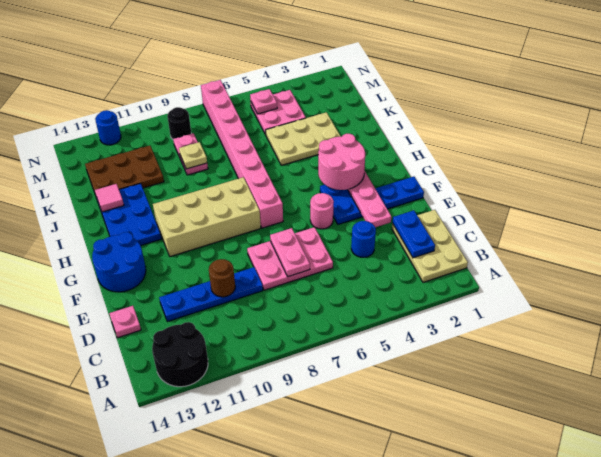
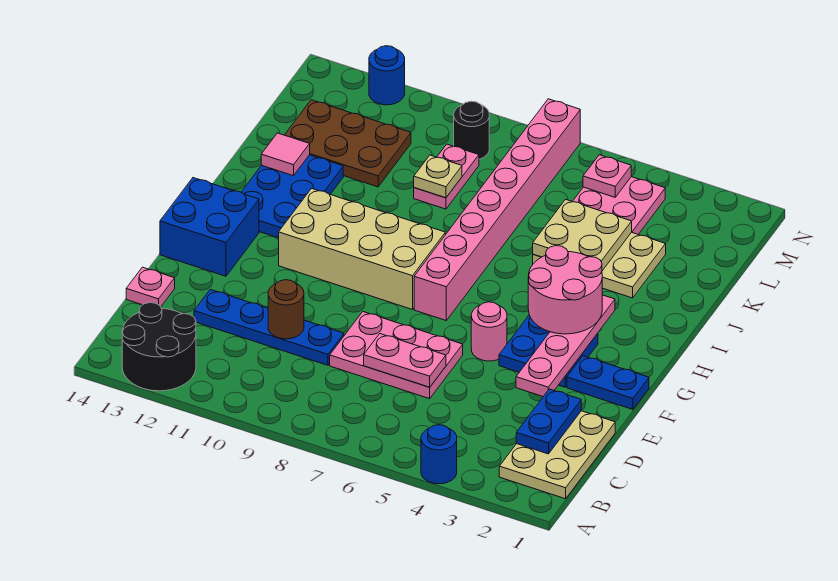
blue 1x1 round brick [351,221,376,257] -> blue 1x1 round brick moved to [421,425,457,484]
pink 1x2 plate [270,228,310,277] -> pink 1x2 plate turned to [364,334,446,387]
blue 2x2 round brick [92,232,146,292] -> blue 2x2 brick [160,178,259,276]
none -> tan 2x2 plate [533,199,632,271]

